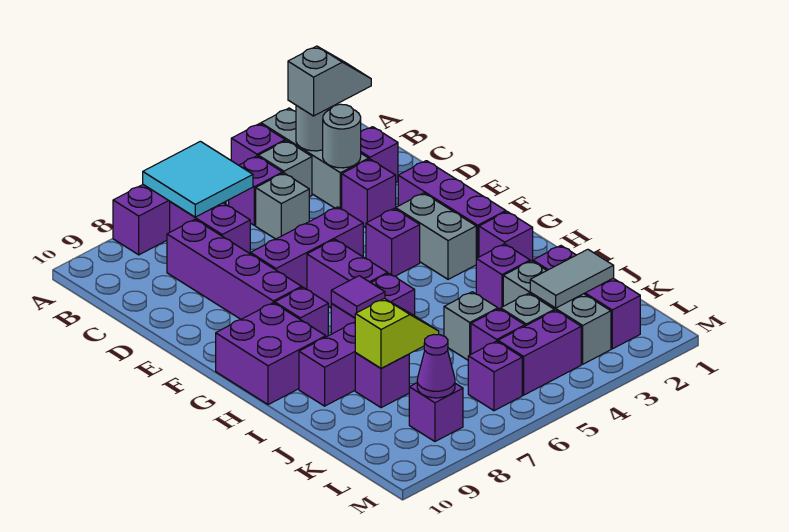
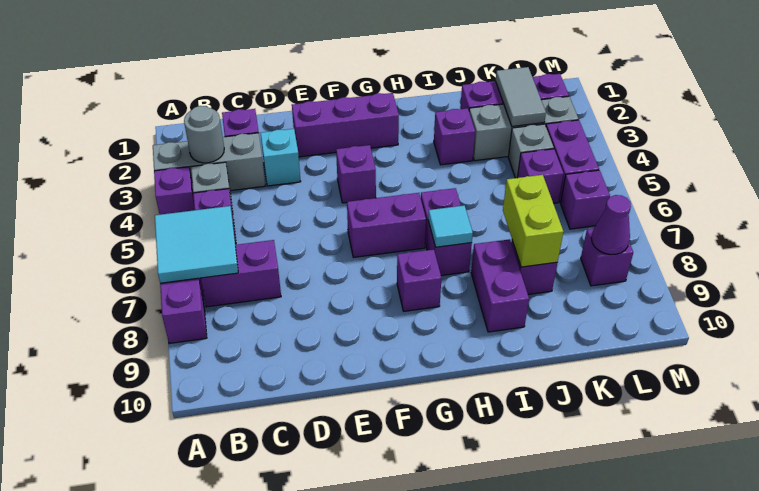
grey 1x2 slope [288,46,371,116] -> none
grey 1x1 round brick [323,104,361,168] -> none
grey 1x1 brick [256,173,309,239] -> none
purple 1x4 brick [167,219,302,319] -> none
purple 1x1 brick [342,159,396,228] -> cyan 1x1 brick [261,129,301,186]
purple 1x3 brick [250,207,363,290] -> none
grey 1x2 brick [396,193,477,279] -> none
purple 2x2 brick [216,303,326,405] -> none
purple 1x1 brick [479,212,533,261] -> none
purple 1x1 tile [331,276,385,318] -> cyan 1x1 tile [428,205,473,247]
grey 1x1 brick [444,292,498,360] -> none
lime 1x2 slope [355,299,439,368] -> lime 1x2 brick [503,175,563,267]

